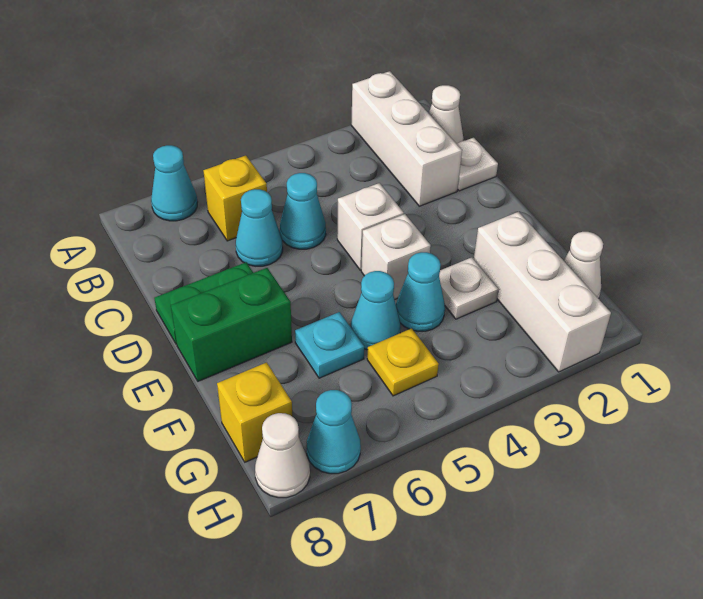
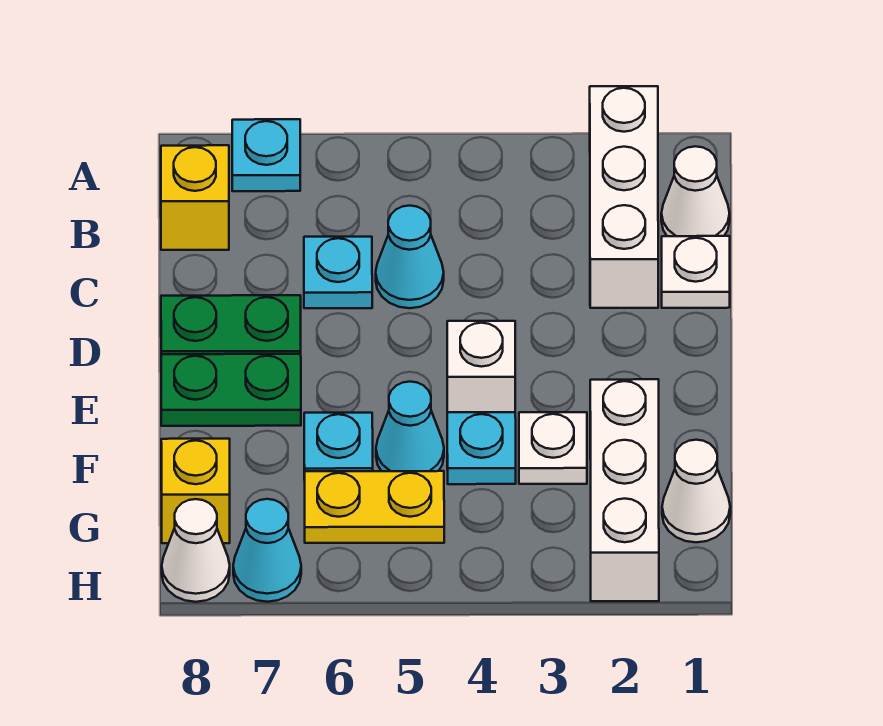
cyan 1x1 cone [151,145,197,221] -> cyan 1x1 plate [232,119,300,191]
yellow 1x1 brick [203,155,267,241] -> yellow 1x1 brick moved to [161,145,229,250]
cyan 1x1 cone [236,189,283,266] -> cyan 1x1 plate [304,237,372,308]
white 1x1 brick [337,183,404,270] -> none
green 1x2 brick [171,268,292,381] -> green 1x2 plate [161,354,301,426]
cyan 1x1 cone [396,252,445,332] -> cyan 1x1 plate [447,412,516,484]
yellow 1x1 plate [367,328,439,396] -> yellow 1x2 plate [305,471,444,543]

